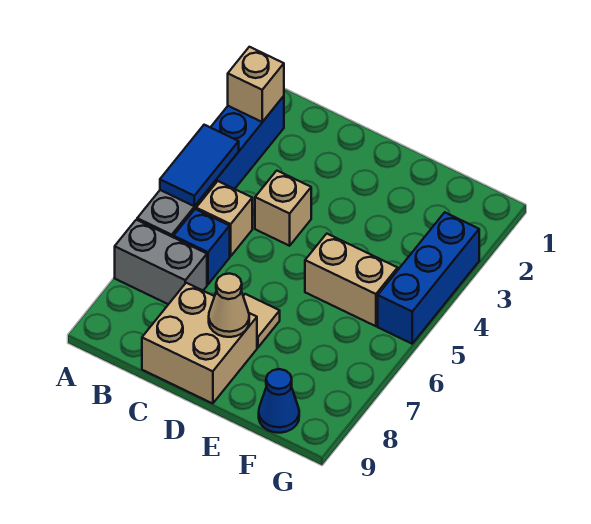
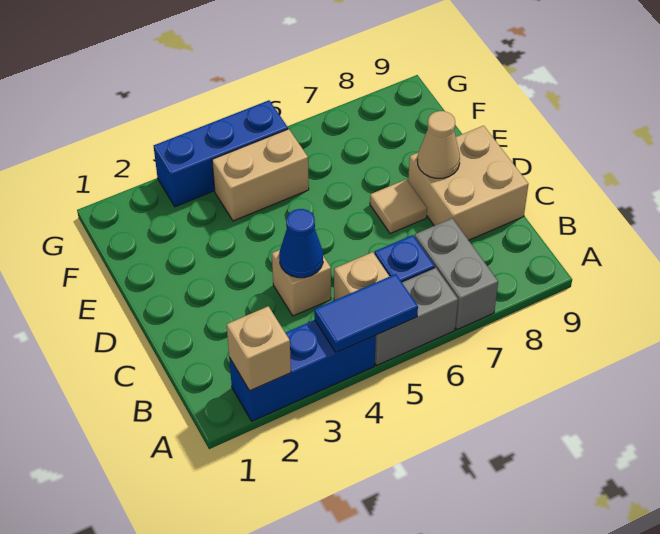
tan 1x2 brick [305,234,398,326] -> tan 1x2 brick turned to [212,129,309,221]
blue 1x1 cone [259,369,299,433] -> blue 1x1 cone moved to [279,209,323,278]

